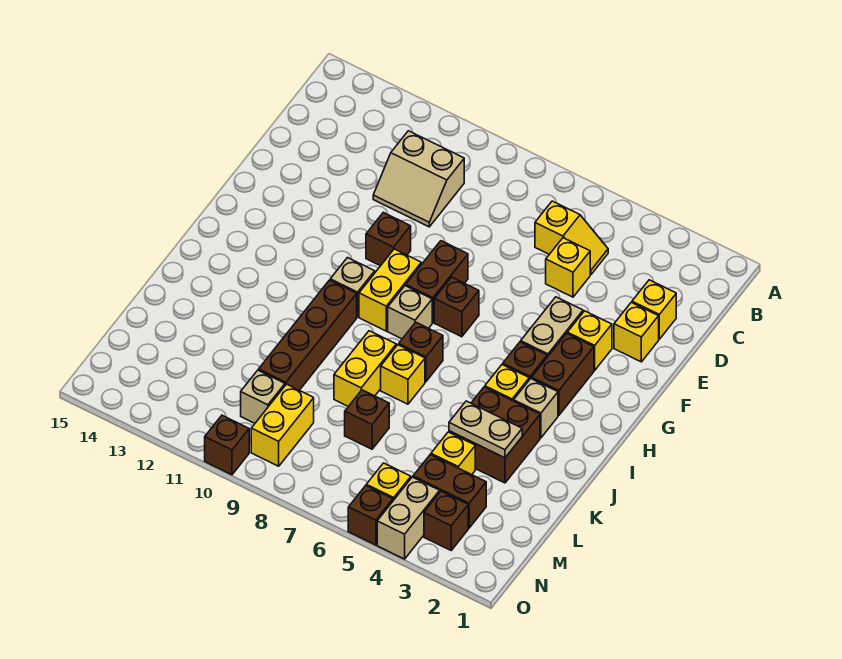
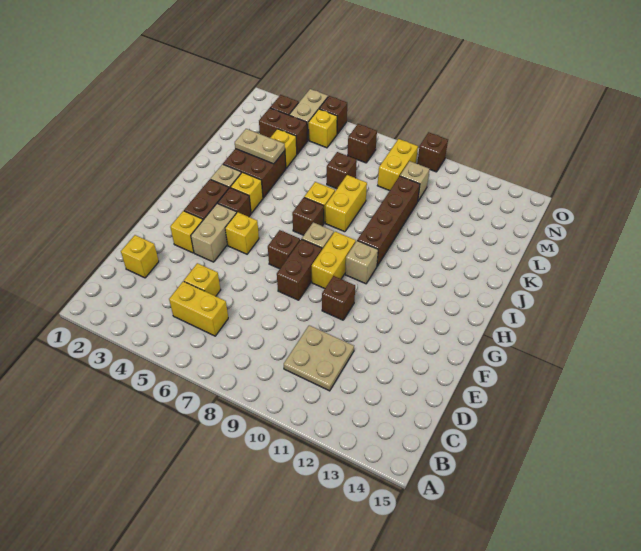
yellow 1x2 slope [535,201,608,275] -> yellow 1x2 brick [169,281,228,336]
tan 2x2 slope [373,131,464,227] -> tan 2x2 plate [284,325,354,391]
yellow 1x1 brick [614,302,659,362] -> yellow 1x1 brick moved to [225,212,259,254]
none -> brown 1x1 brick [348,124,377,163]

